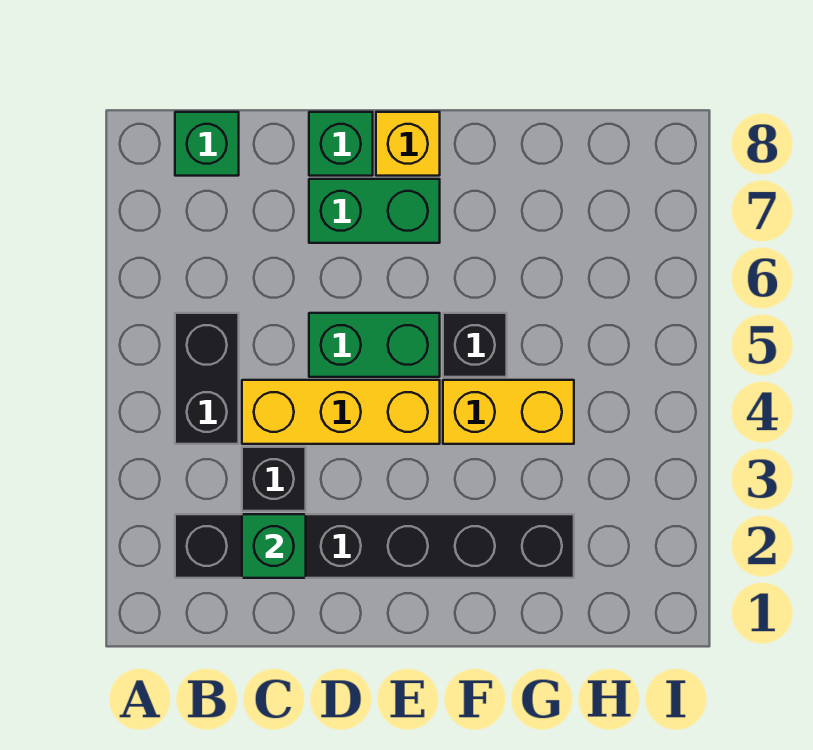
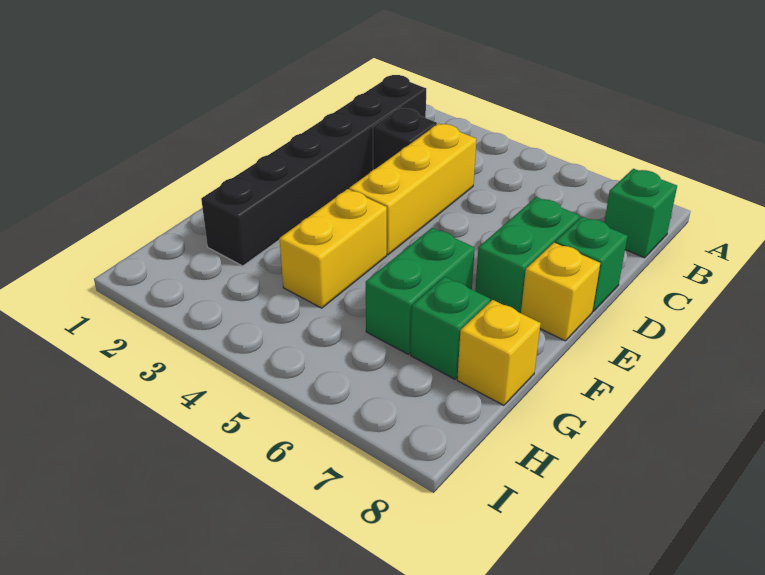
black 1x2 brick [175,313,239,444] -> none
green 1x1 brick [242,514,306,578] -> green 1x1 brick moved to [411,277,490,379]
green 1x2 brick [309,313,440,377] -> green 1x2 brick moved to [366,228,475,354]
black 1x1 brick [443,313,507,377] -> none
none -> yellow 1x1 brick [457,300,541,405]

